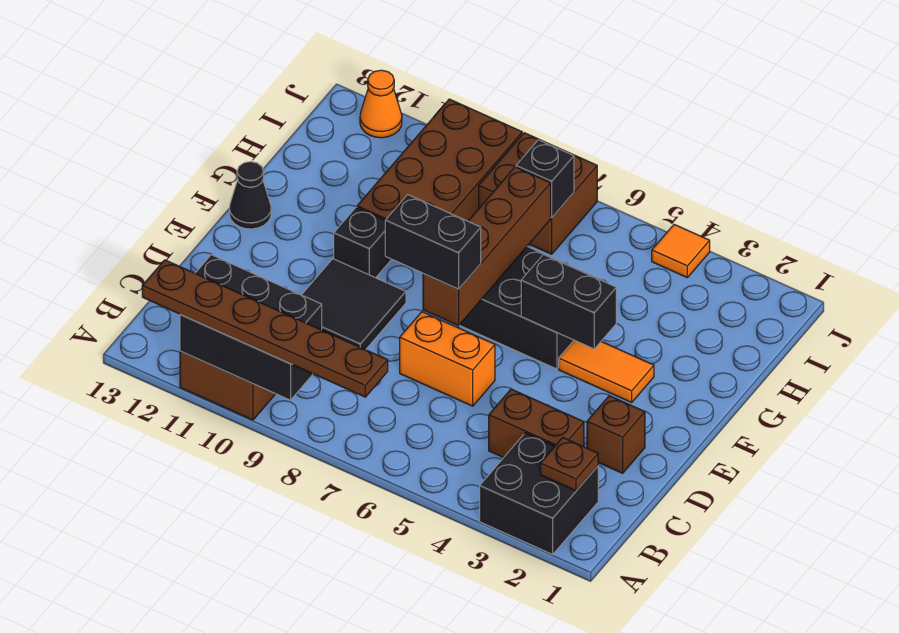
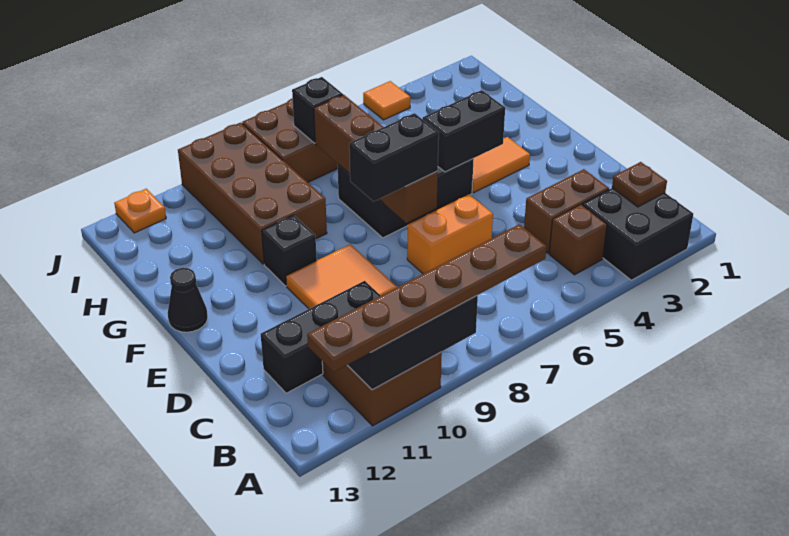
brown 1x1 brick [587,396,645,473] -> brown 1x1 brick moved to [549,205,607,275]
black 2x2 tile [302,259,406,350] -> orange 2x2 tile [286,244,397,309]
orange 1x1 cone [360,70,402,138] -> orange 1x1 plate [114,189,166,233]

